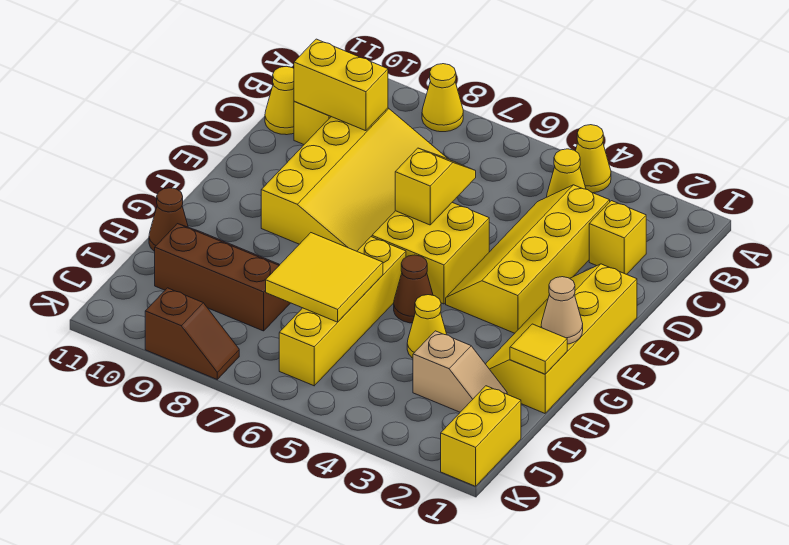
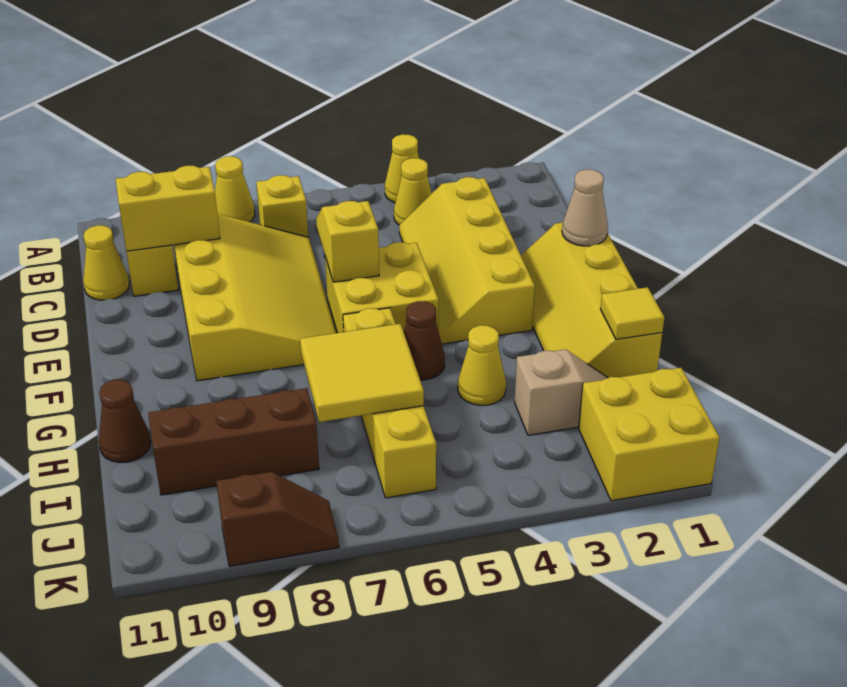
yellow 1x1 brick [589,201,646,274] -> yellow 1x1 brick moved to [256,175,308,237]
tan 1x1 cone [541,277,583,344] -> tan 1x1 cone moved to [562,169,608,246]
yellow 1x2 brick [441,386,521,486] -> yellow 2x2 brick [579,368,720,501]

